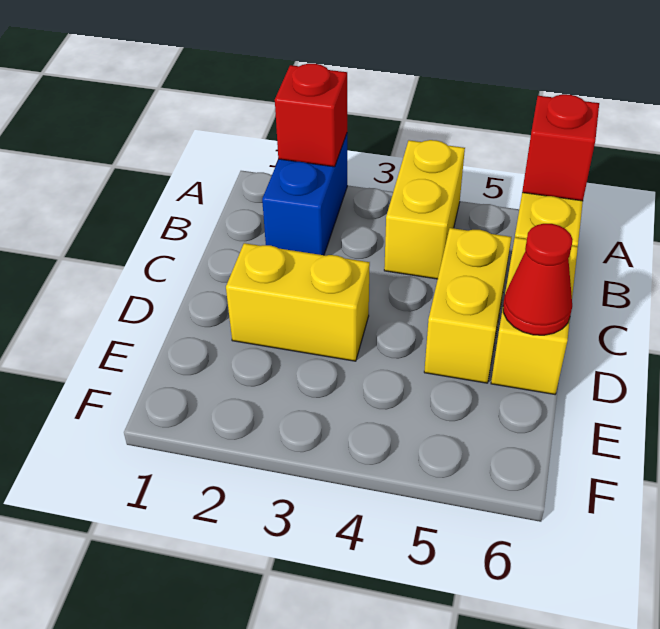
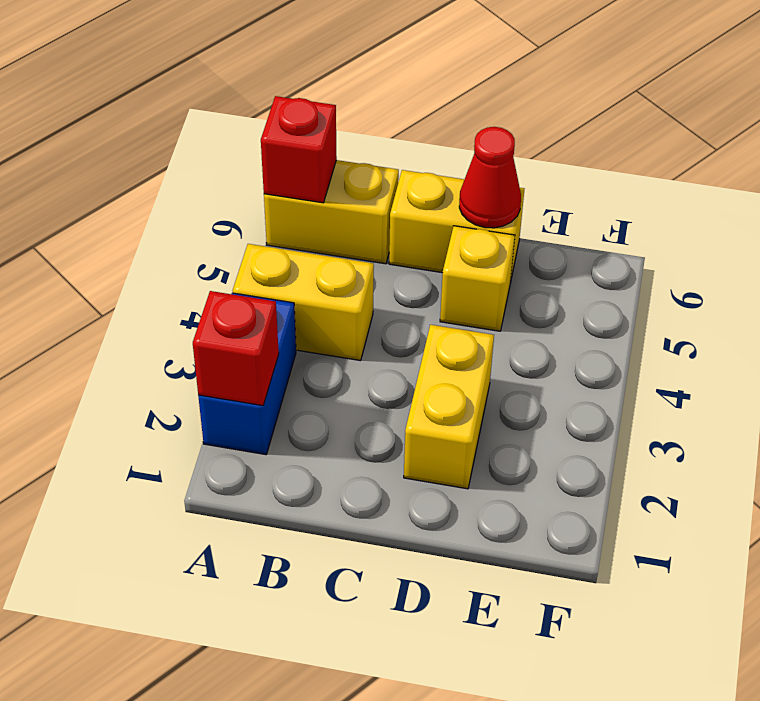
blue 1x2 brick [262,134,347,255] -> blue 1x2 brick turned to [198,293,296,455]
yellow 1x2 brick [424,228,511,383] -> yellow 1x1 brick [440,226,515,331]

